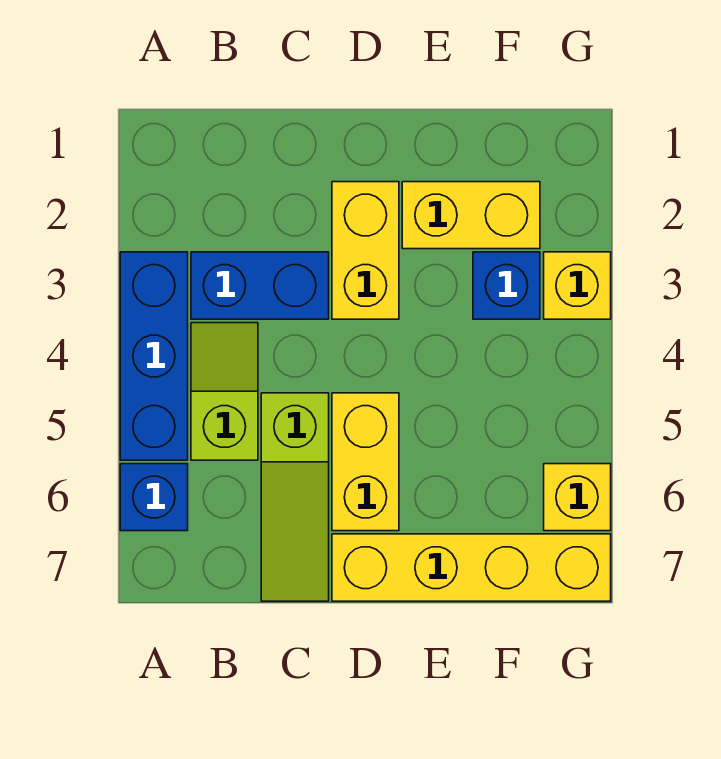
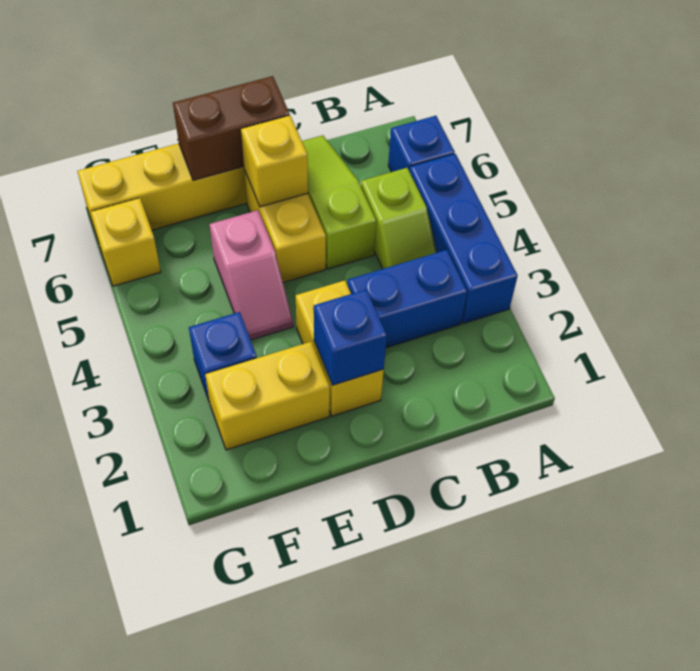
none -> blue 1x1 brick [314,289,387,385]
none -> brown 1x2 brick [173,76,290,180]
none -> pink 1x2 slope [210,210,293,340]
yellow 1x1 brick [544,252,611,319] -> yellow 1x1 brick moved to [241,116,308,207]

